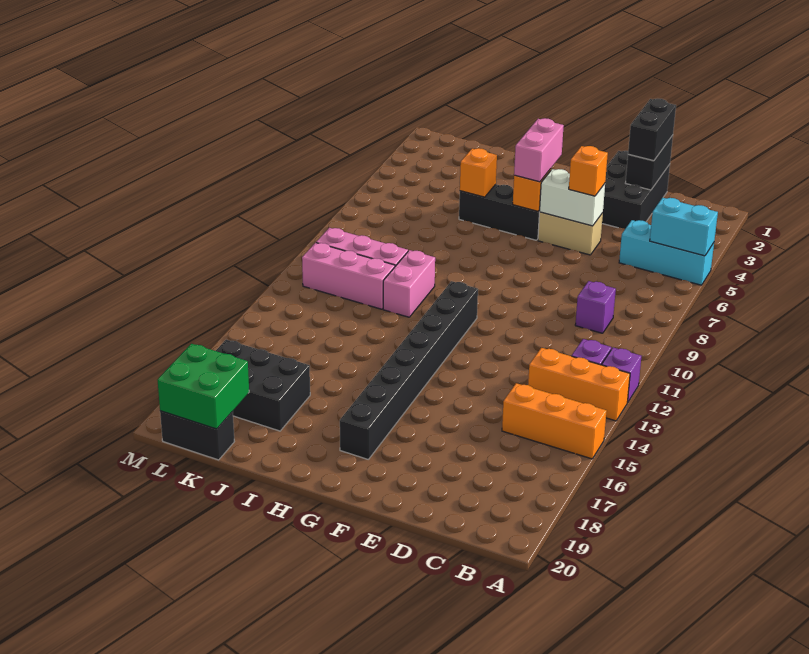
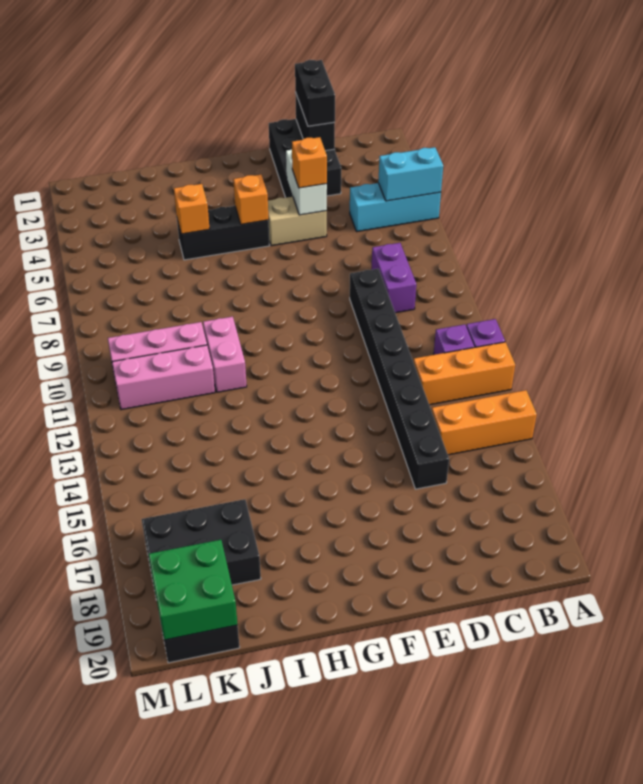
purple 1x1 brick [575,281,616,333] -> purple 1x2 brick [371,243,416,313]
white 1x2 brick [540,169,605,226] -> white 1x2 brick turned to [286,150,327,215]
pink 1x2 brick [514,118,564,182] -> none
black 1x8 brick [340,281,478,459] -> black 1x8 brick moved to [350,269,449,489]

